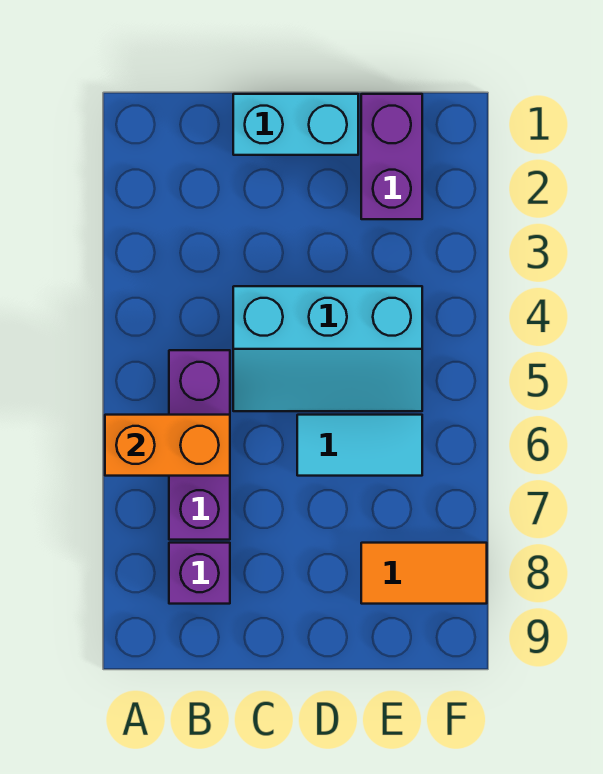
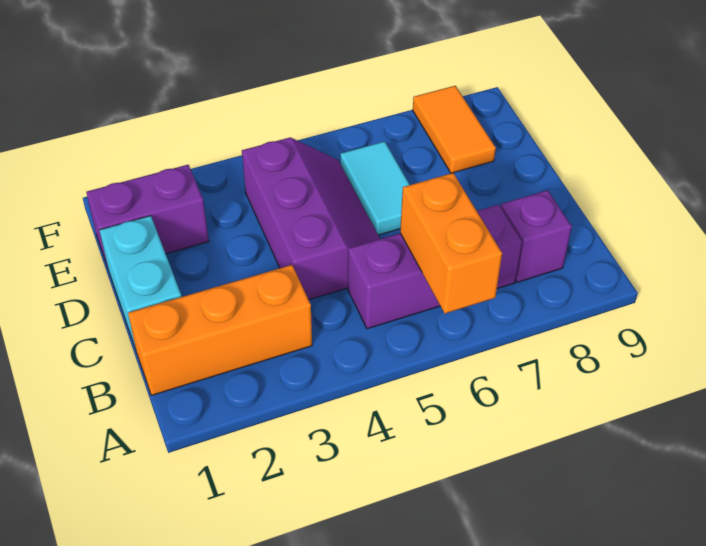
none -> orange 1x3 brick [128,265,312,395]
cyan 2x3 slope [233,286,422,411] -> purple 2x3 slope [242,138,380,300]

